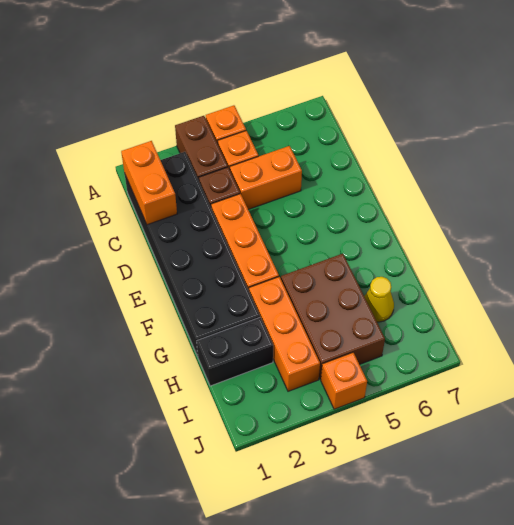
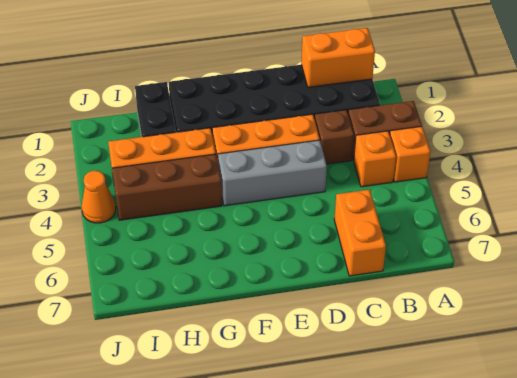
orange 1x2 brick [230,146,302,209] -> orange 1x2 brick moved to [334,190,386,276]
none -> grey 1x3 brick [218,140,327,206]
brown 2x3 brick [281,254,385,379] -> brown 1x3 brick [112,154,222,220]
yellow 1x1 cone [364,277,394,322] -> none
orange 1x1 brick [321,353,367,409] -> orange 1x1 cone [82,171,116,223]

